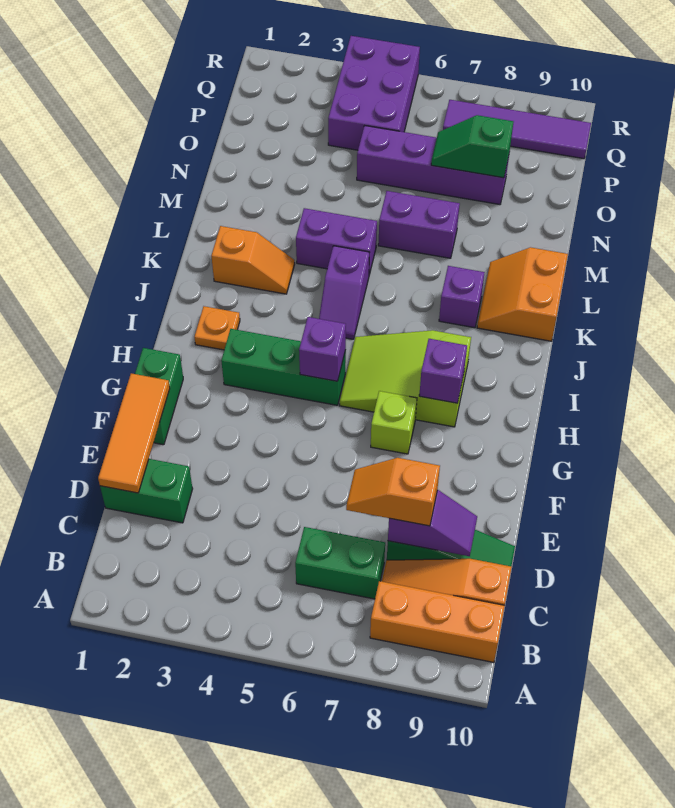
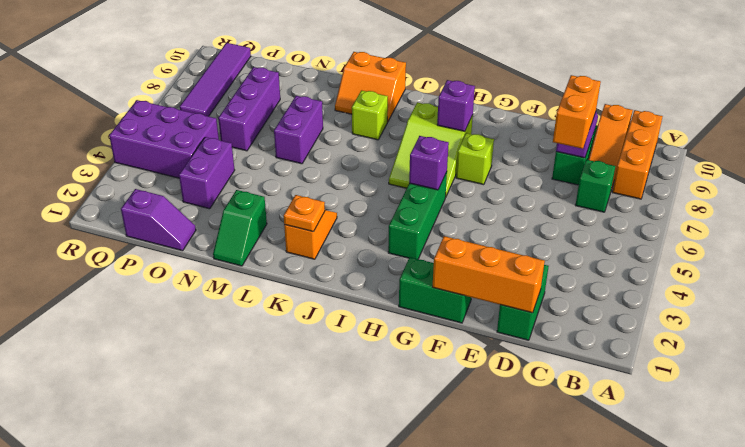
green 1x2 brick [295,527,385,599] -> green 1x1 brick [575,160,615,212]
orange 1x3 tile [98,373,170,493] -> orange 1x3 brick [433,236,545,313]
orange 1x2 slope [346,458,440,526] -> orange 1x2 brick [553,75,601,149]
orange 1x1 plate [194,306,240,350] -> orange 1x1 plate moved to [284,195,325,232]
purple 1x2 slope [319,246,369,339] -> purple 1x2 slope moved to [121,189,196,251]
purple 1x1 brick [439,266,485,328] -> lime 1x1 brick [352,90,388,140]
purple 1x2 brick [296,208,377,275] -> purple 1x2 brick moved to [179,137,235,209]
purple 1x4 brick [357,126,509,204] -> purple 1x3 brick [218,67,280,151]
green 1x2 slope [431,115,513,178] -> green 1x2 slope moved to [213,190,267,266]

